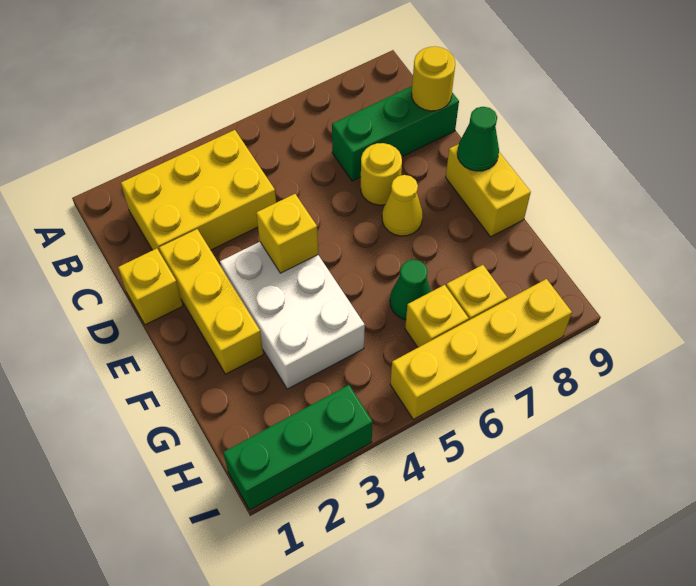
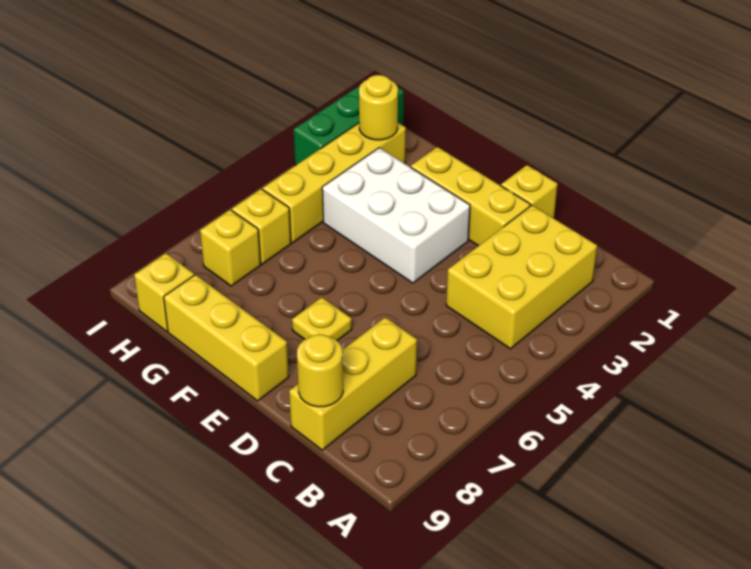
green 1x3 brick [332,86,459,181] -> yellow 1x3 brick [289,317,417,450]
yellow 1x1 round brick [361,143,402,205] -> yellow 1x1 round brick moved to [359,75,398,140]
yellow 1x1 brick [256,194,318,273] -> yellow 1x1 brick moved to [134,253,194,331]
yellow 1x1 cone [382,175,423,236] -> yellow 1x1 plate [292,297,352,341]
yellow 1x2 brick [446,144,531,237] -> yellow 1x3 brick [164,275,289,401]
green 1x1 cone [457,107,499,171] -> none
green 1x1 cone [390,260,431,320] -> none
yellow 1x4 brick [390,279,572,419] -> yellow 1x4 brick moved to [263,123,406,243]

